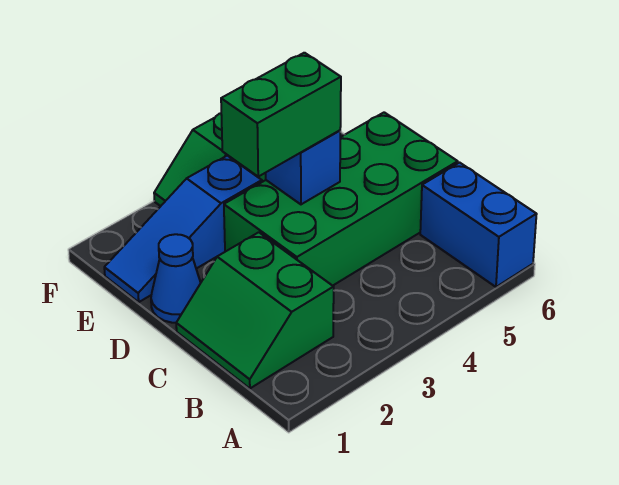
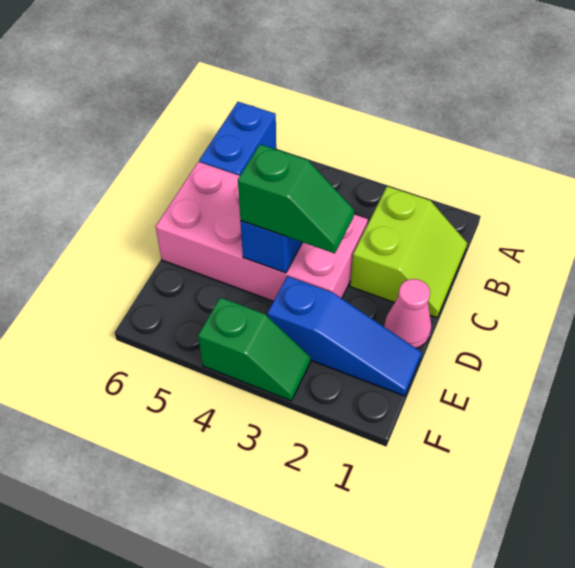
green 2x2 slope [176,232,334,388] -> lime 2x2 slope [350,186,467,318]
green 2x4 brick [224,112,458,286] -> pink 2x4 brick [156,162,368,301]
blue 1x1 cone [151,234,201,323] -> pink 1x1 cone [384,279,432,348]
green 1x2 brick [221,53,341,177] -> green 1x2 slope [238,144,354,253]

